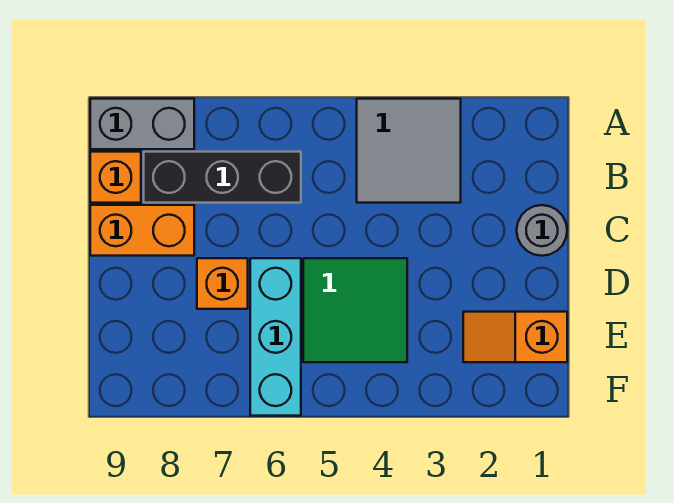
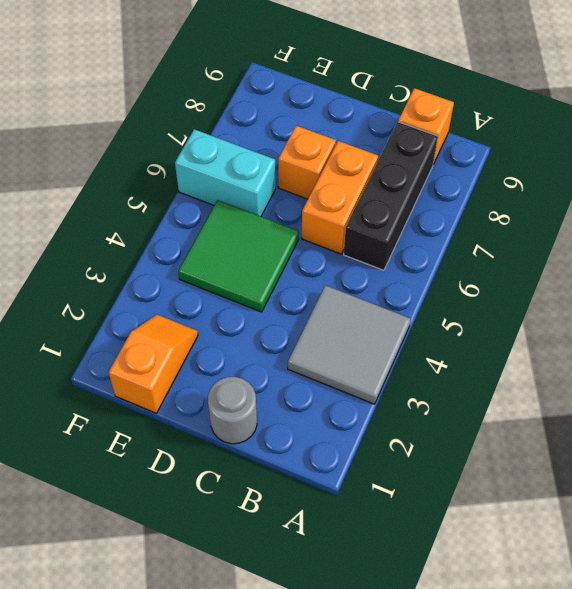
grey 1x2 brick [90,99,194,149] -> none
orange 1x2 brick [90,205,194,256] -> orange 1x2 brick moved to [302,141,378,254]
cyan 1x3 brick [250,258,301,416] -> cyan 1x2 brick [175,129,276,216]

